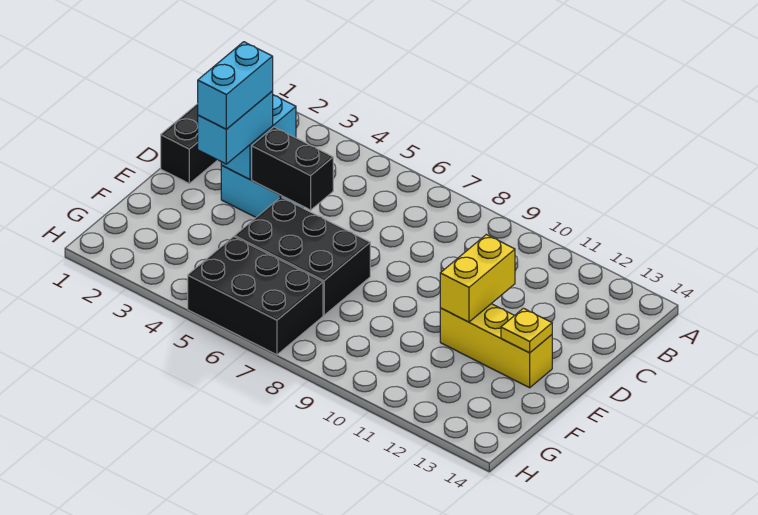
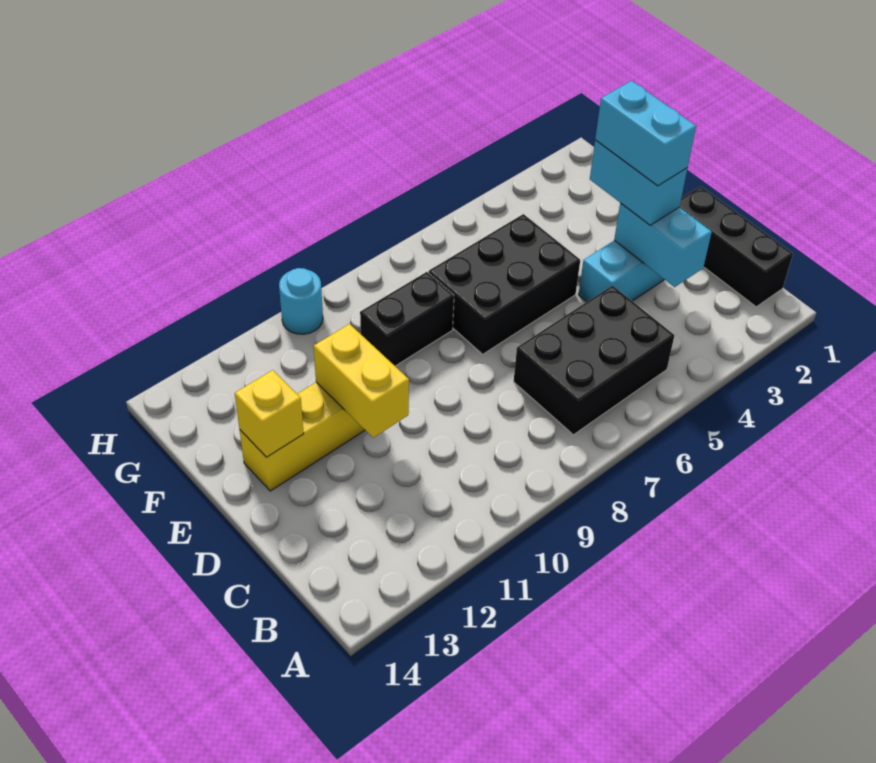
black 1x2 brick [252,127,333,210] -> black 1x2 brick moved to [360,272,454,366]
yellow 1x1 plate [501,308,552,353] -> yellow 1x1 brick [235,370,304,457]
black 2x3 brick [188,237,323,355] -> black 2x3 brick moved to [514,286,674,435]
none -> cyan 1x1 round brick [279,268,323,334]

